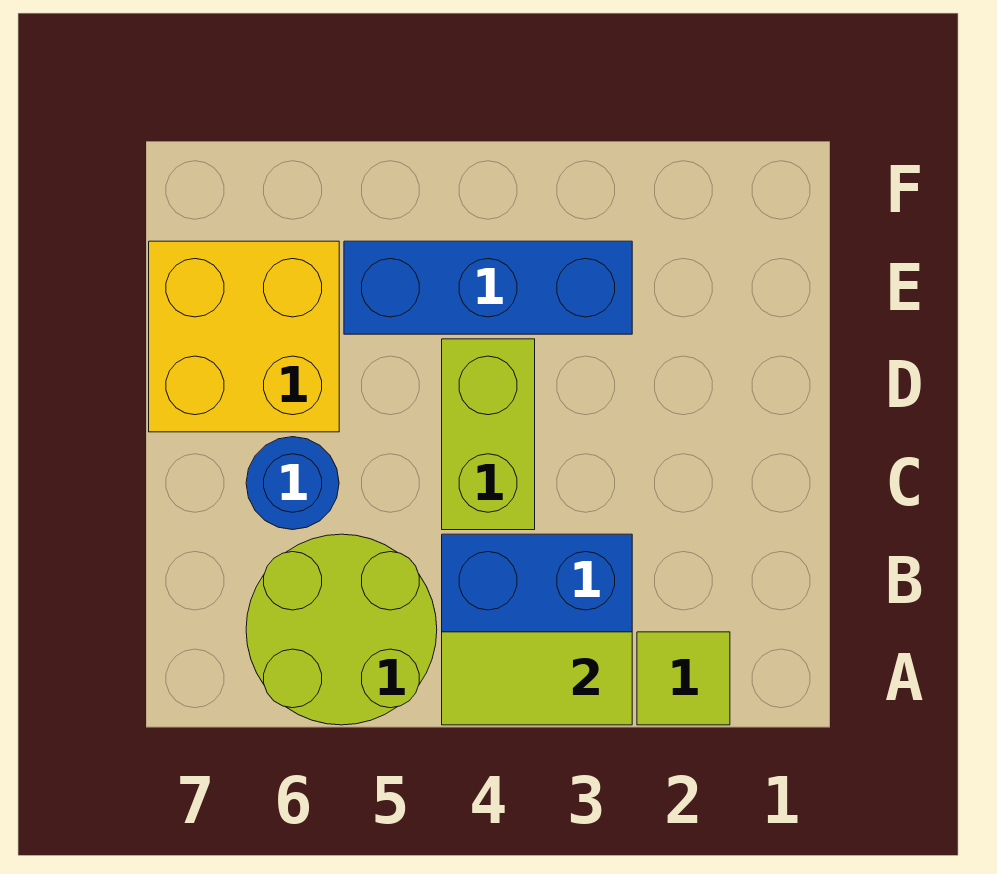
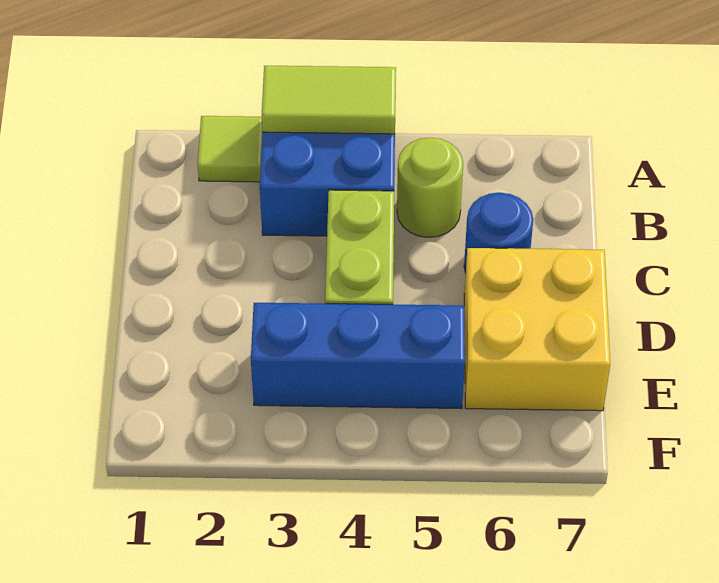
lime 2x2 round brick [246,534,437,725] -> lime 1x1 round brick [397,138,463,237]

